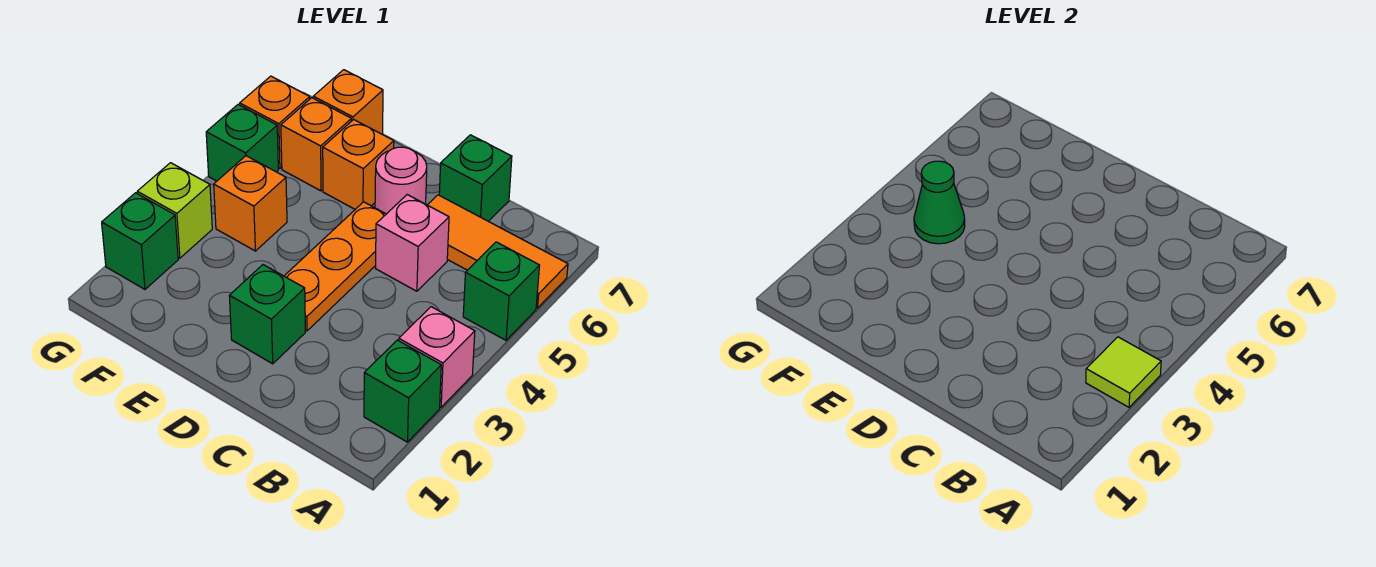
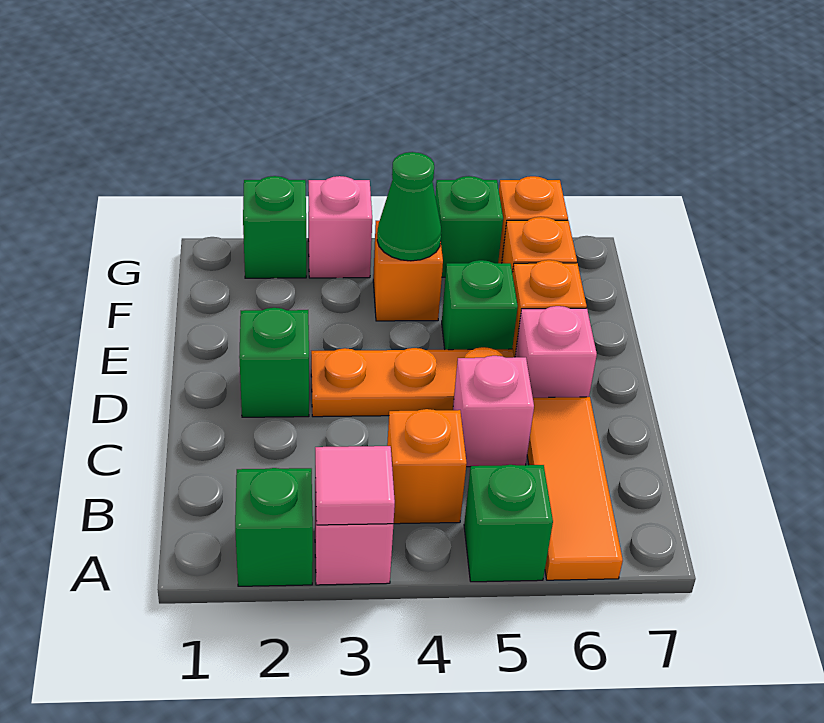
lime 1x1 tile [1086,337,1161,407] -> pink 1x1 tile [315,446,395,525]
green 1x1 brick [439,135,512,221] -> green 1x1 brick moved to [442,260,518,350]
pink 1x1 round brick [375,147,427,214] -> pink 1x1 brick [515,306,597,398]
orange 1x1 brick [313,70,383,134] -> orange 1x1 brick moved to [387,409,467,524]
lime 1x1 brick [137,163,212,258] -> pink 1x1 brick [308,176,372,278]

